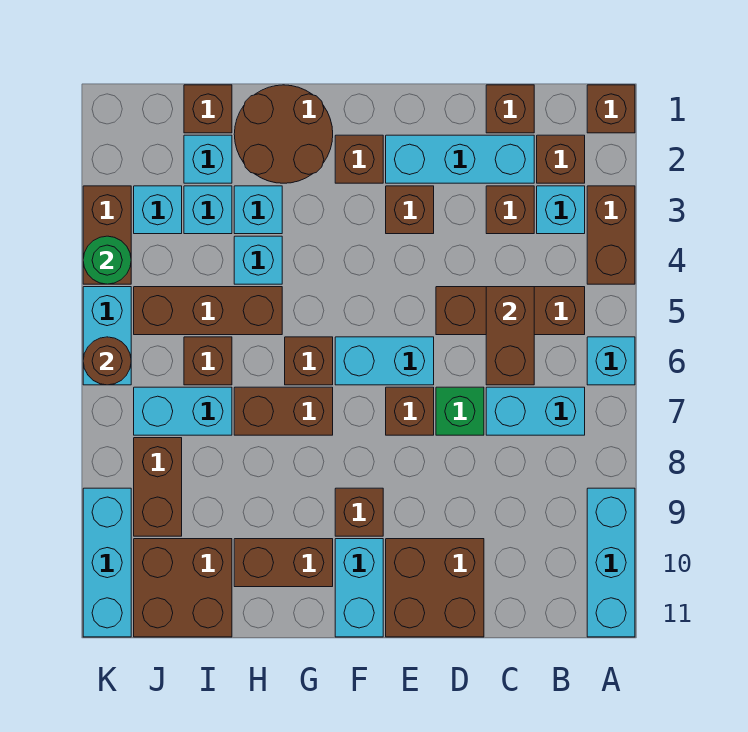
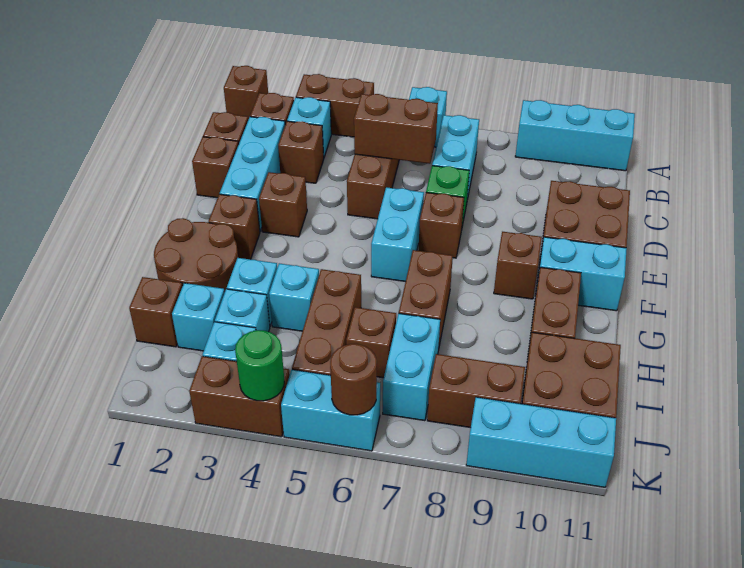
brown 1x1 brick [285,337,333,385] -> brown 1x1 brick moved to [192,137,239,198]

